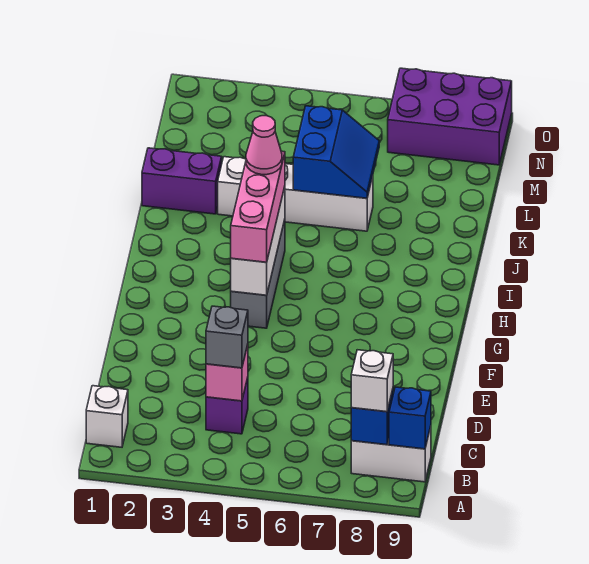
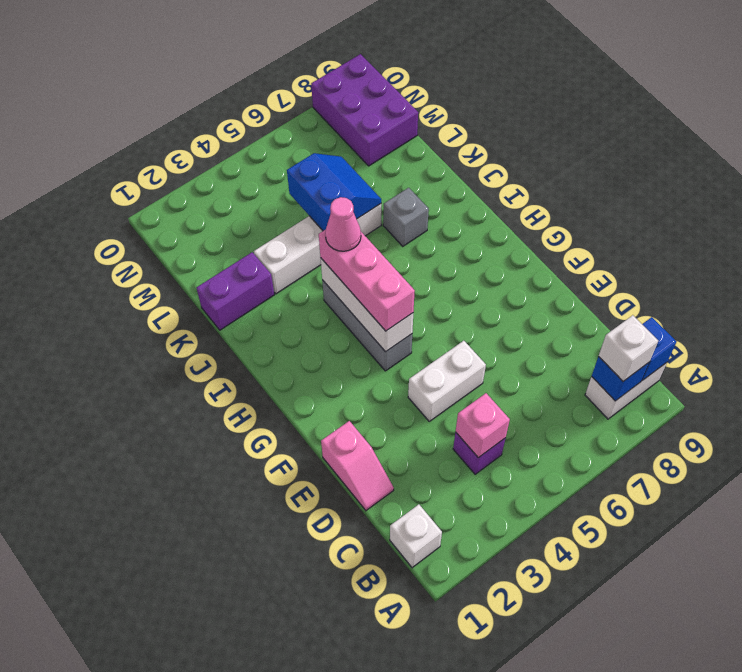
grey 1x1 brick [206,306,248,368] -> grey 1x1 brick moved to [383,188,429,246]
none -> pink 1x2 slope [321,421,394,510]
none -> white 1x2 brick [408,341,486,421]
purple 2x3 brick [388,68,512,165] -> purple 2x3 brick turned to [311,54,418,166]

